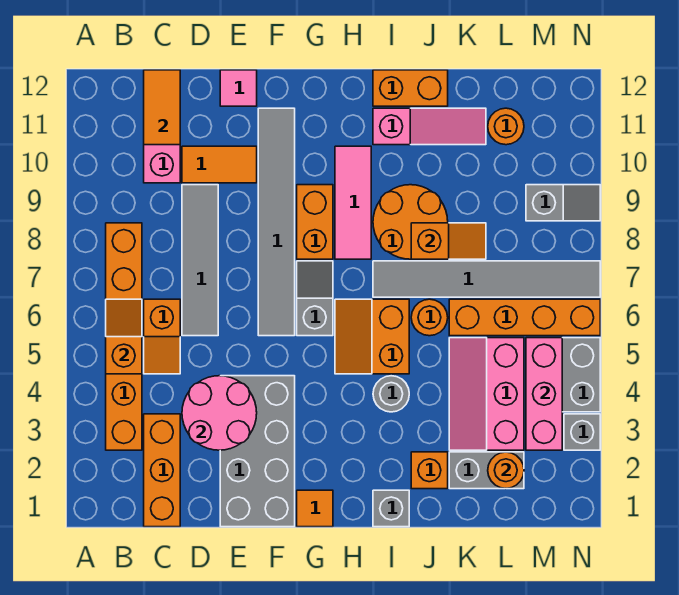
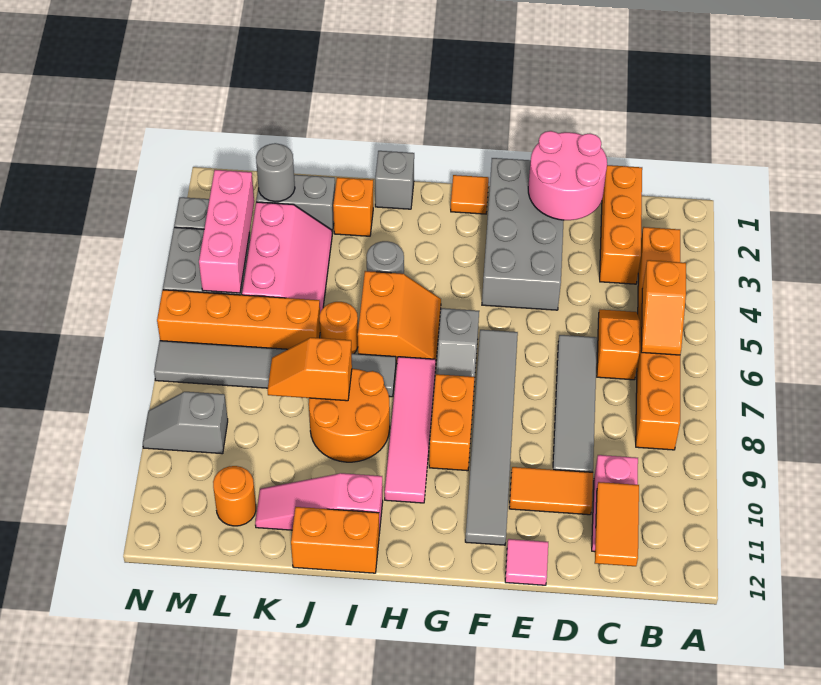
pink 2x2 round brick [182,376,257,450] -> pink 2x2 round brick moved to [528,131,607,220]
pink 1x3 tile [335,146,371,259] -> pink 1x4 tile [385,357,436,503]
orange 1x1 round brick [488,452,524,489] -> grey 1x1 round brick [256,143,295,202]

